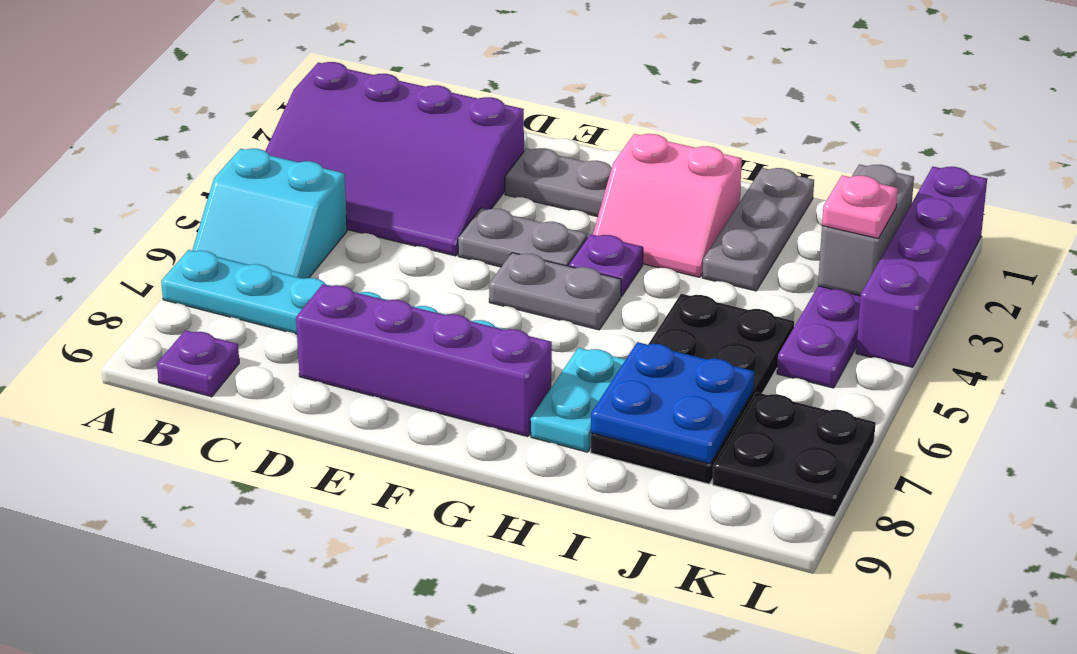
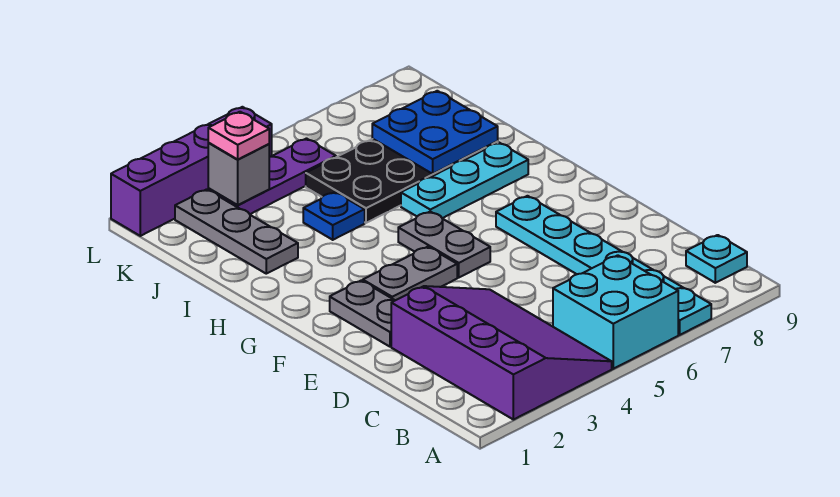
cyan 2x2 slope [192,149,347,279] -> cyan 2x2 brick [553,255,678,369]
purple 1x1 plate [157,330,239,397] -> cyan 1x1 plate [686,235,747,283]
purple 1x4 brick [296,284,552,437] -> none
grey 1x2 plate [458,208,587,267] -> grey 1x2 plate turned to [363,247,457,300]
pink 2x2 slope [593,134,742,277] -> none
purple 1x1 plate [569,234,643,296] -> none
cyan 1x2 plate [531,348,626,452] -> cyan 1x3 plate [401,143,528,218]
grey 1x3 plate [702,168,814,291] -> grey 1x3 plate turned to [175,189,298,274]
none -> blue 1x1 plate [303,192,365,240]
grey 1x2 brick [818,164,914,296] -> grey 1x1 brick [208,143,269,205]
black 2x2 plate [713,392,876,517] -> none

